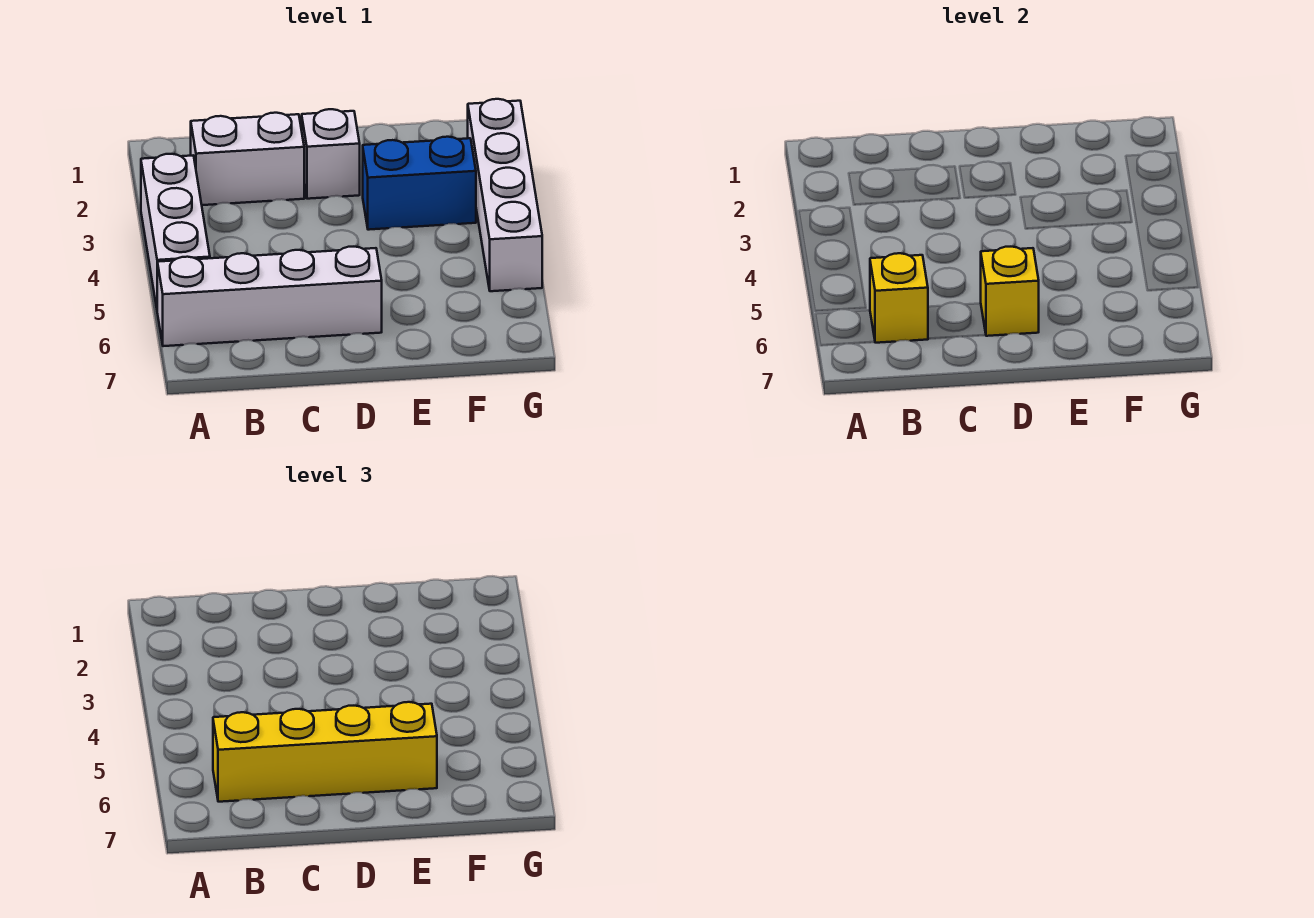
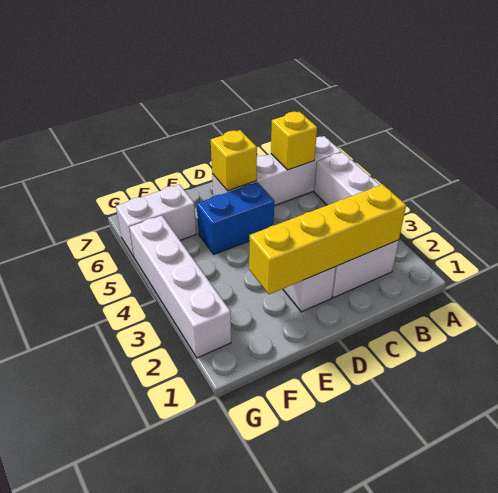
yellow 1x4 brick [213,702,437,802] -> yellow 1x4 brick moved to [249,184,406,295]
blue 1x2 brick [363,137,476,230] -> blue 1x2 brick moved to [197,182,274,254]
none -> white 1x2 brick [116,185,196,257]

